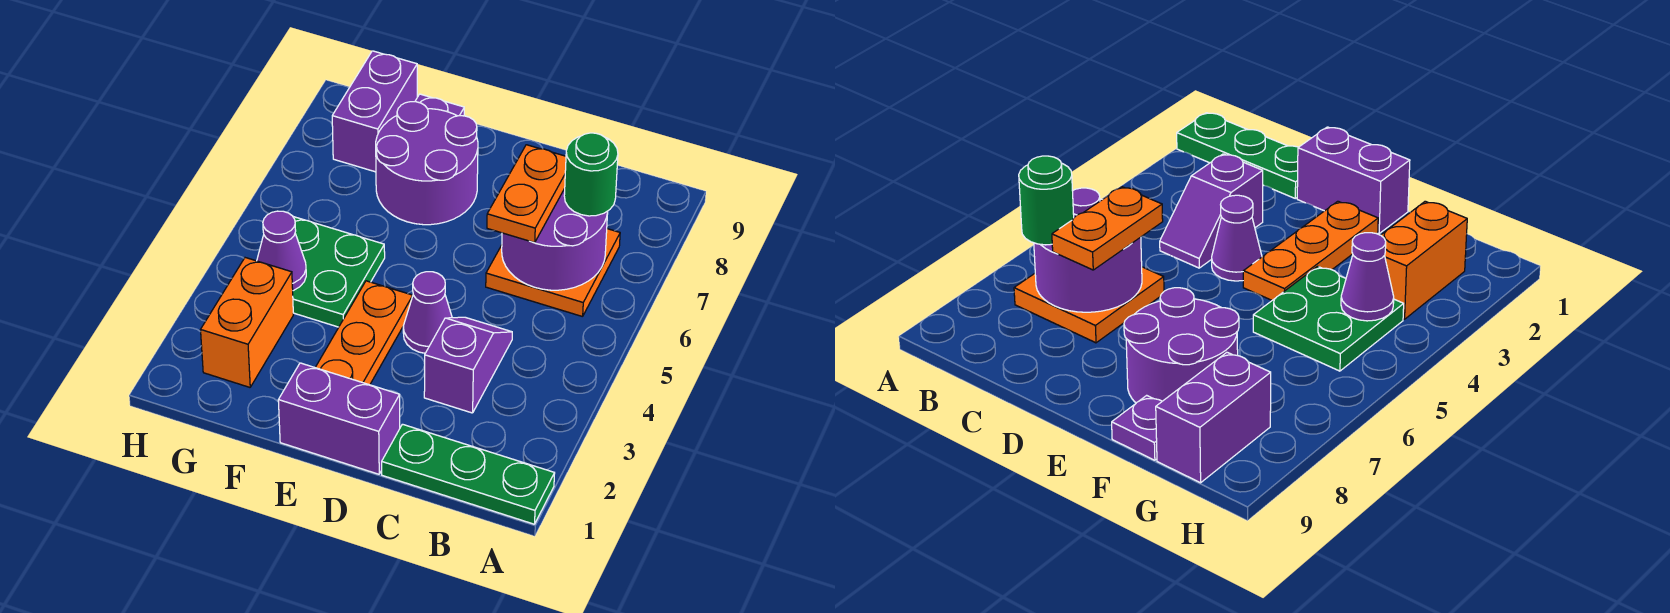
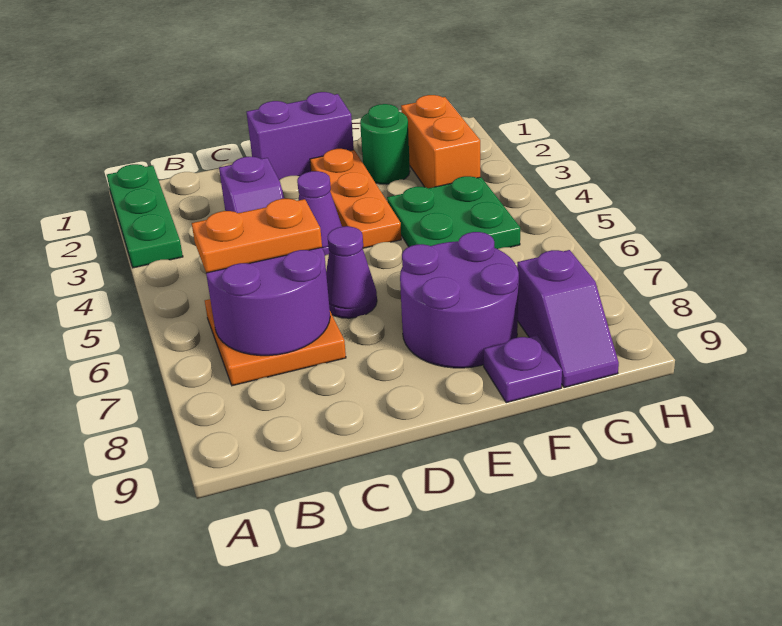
green 1x3 plate [382,424,555,524] -> green 1x3 plate turned to [107,164,183,268]
green 1x1 round brick [564,133,618,216] -> green 1x1 round brick moved to [360,104,410,184]
orange 1x2 plate [487,145,566,243] -> orange 1x2 plate turned to [192,199,322,273]
purple 1x1 cone [257,211,306,291] -> purple 1x1 cone moved to [326,226,377,318]
purple 1x2 brick [332,51,417,172] -> purple 1x2 slope [517,250,619,388]

